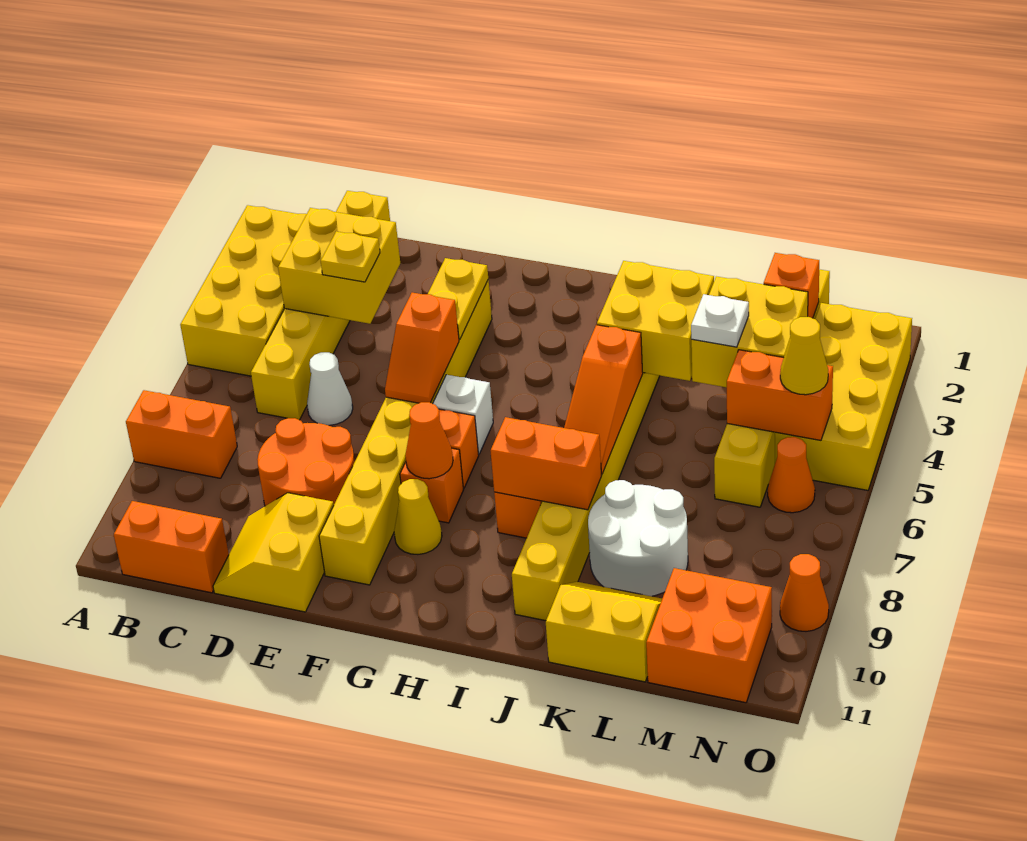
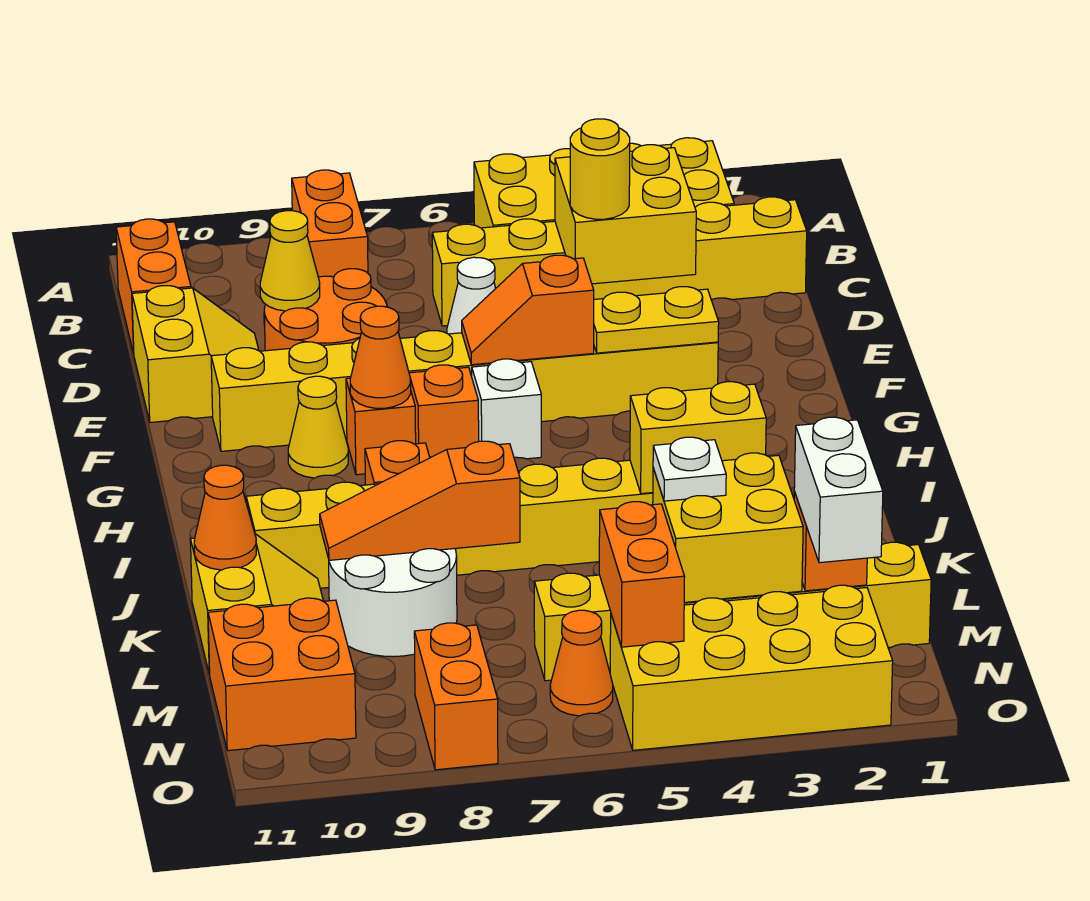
yellow 1x1 plate [321,231,380,282] -> yellow 1x1 round brick [570,119,630,219]
yellow 2x2 slope [213,493,334,612] -> yellow 2x2 slope turned to [132,286,259,422]
orange 1x2 brick [491,417,601,510] -> orange 1x2 brick moved to [414,623,498,770]
yellow 2x2 brick [597,261,714,381] -> yellow 1x2 brick [630,382,766,494]
orange 1x3 slope [564,325,643,474] -> orange 1x3 slope moved to [320,441,520,560]
none -> white 1x2 brick [794,417,883,563]
yellow 1x1 cone [780,317,828,395] -> yellow 1x1 cone moved to [260,211,320,311]
orange 1x1 cone [780,554,829,631] -> orange 1x1 cone moved to [194,465,256,570]

